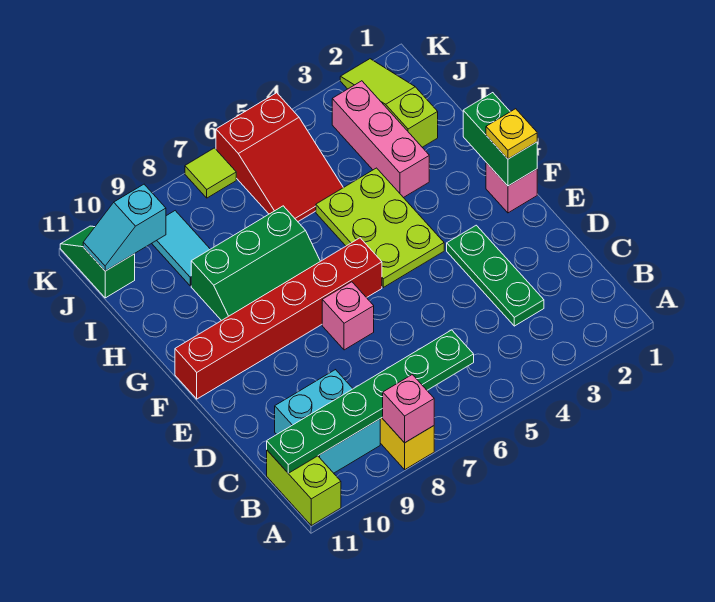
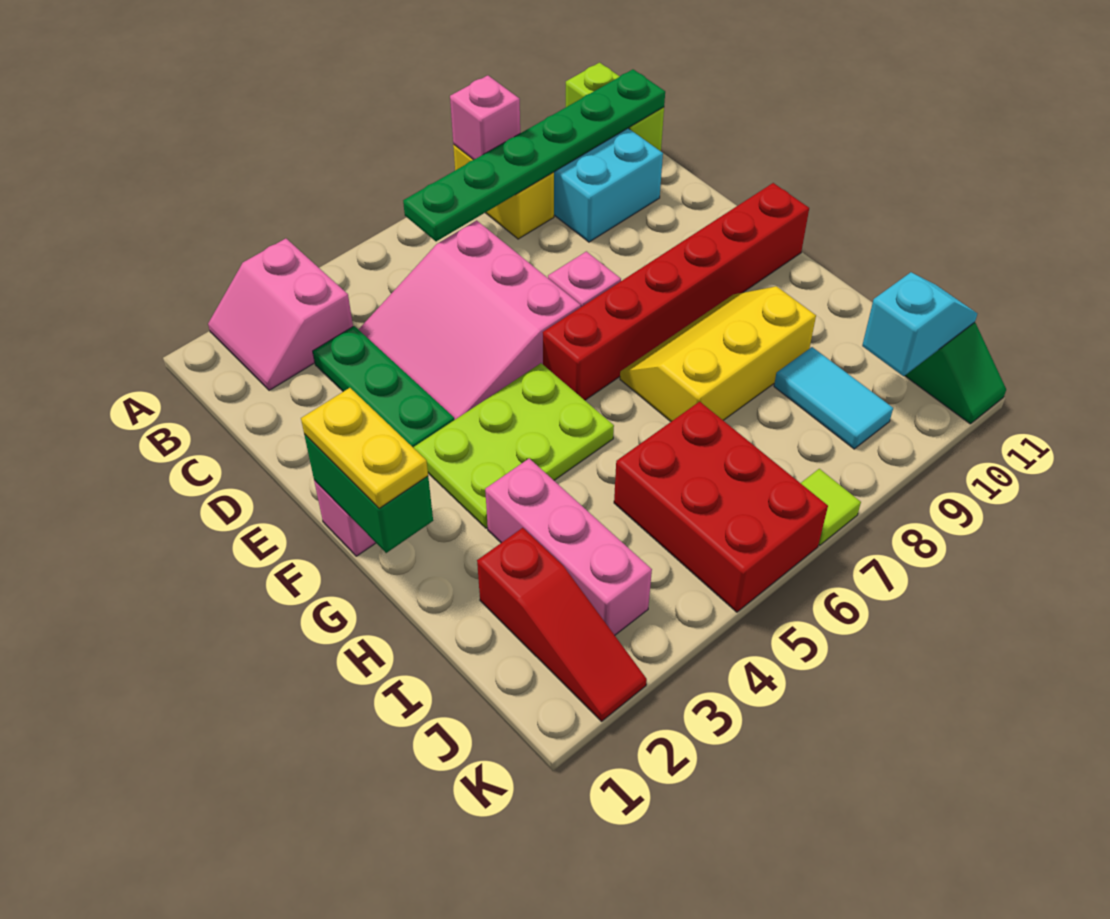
none -> pink 2x2 slope [208,238,353,390]
none -> pink 3x3 slope [358,220,581,420]
yellow 1x1 plate [486,109,537,159] -> yellow 1x2 plate [301,388,428,508]
lime 2x3 plate [316,168,444,287] -> lime 2x3 plate turned to [414,363,614,528]
green 2x3 slope [191,206,320,321] -> yellow 2x3 slope [620,286,816,421]
lime 1x3 slope [340,59,438,147] -> red 1x3 slope [477,528,647,721]
red 2x3 slope [216,93,343,221] -> red 2x3 brick [614,402,828,612]

